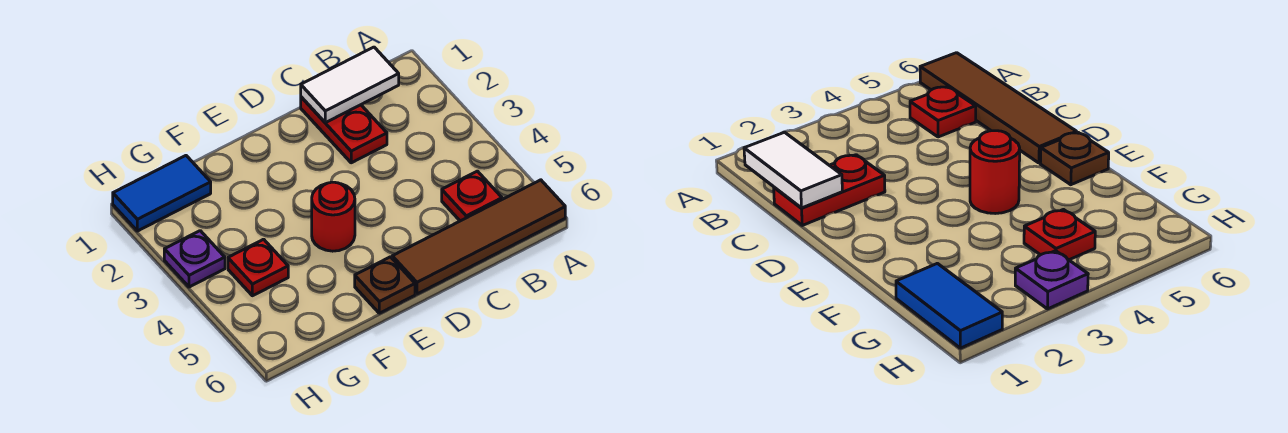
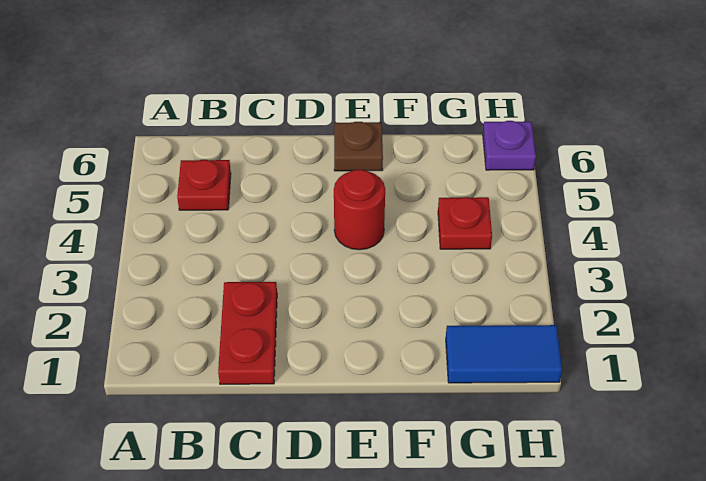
brown 1x4 tile [392,180,565,294] -> none
white 1x2 tile [301,47,399,123] -> none
purple 1x1 plate [164,231,225,287] -> purple 1x1 plate moved to [483,121,536,170]

